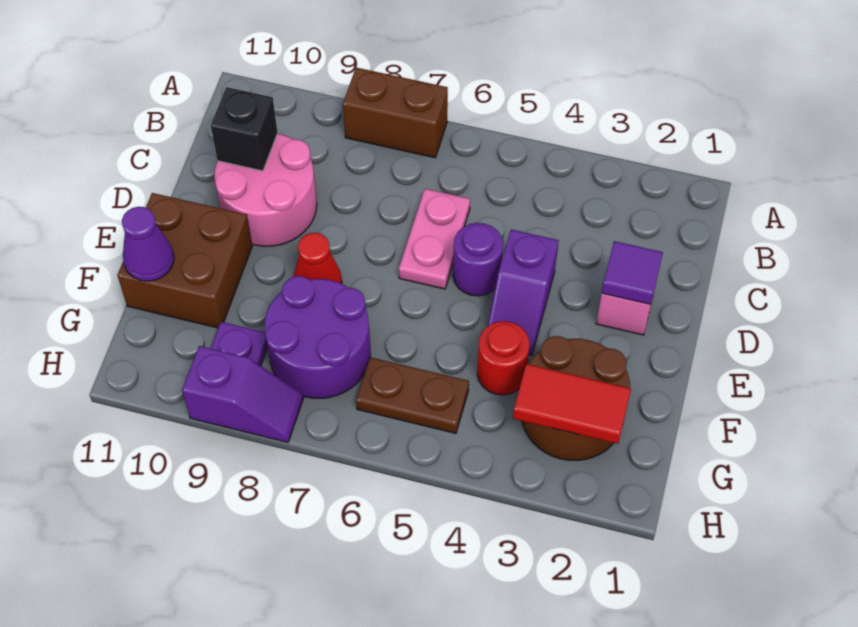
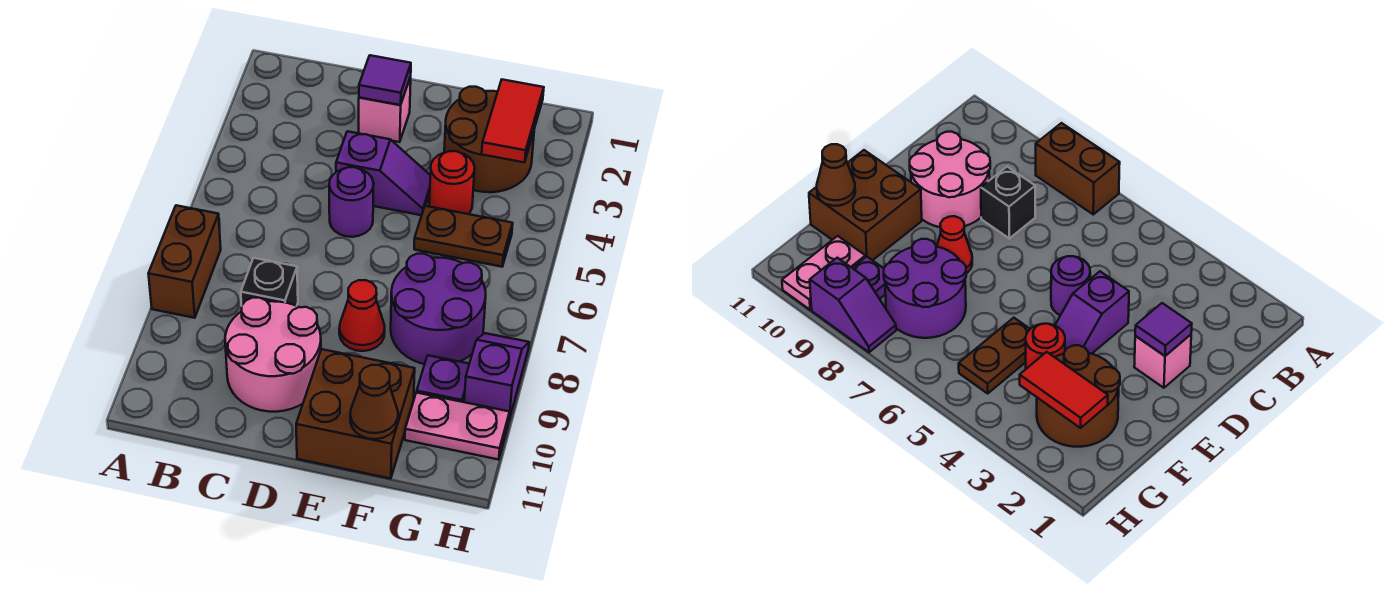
pink 1x2 plate [399,189,470,289] -> pink 1x2 plate moved to [405,393,510,460]
black 1x1 brick [211,87,278,171] -> black 1x1 brick moved to [241,258,298,306]
purple 1x1 cone [122,207,174,281] -> brown 1x1 cone [350,365,398,439]
brown 1x2 plate [356,357,469,433] -> brown 1x2 plate turned to [414,206,513,267]

